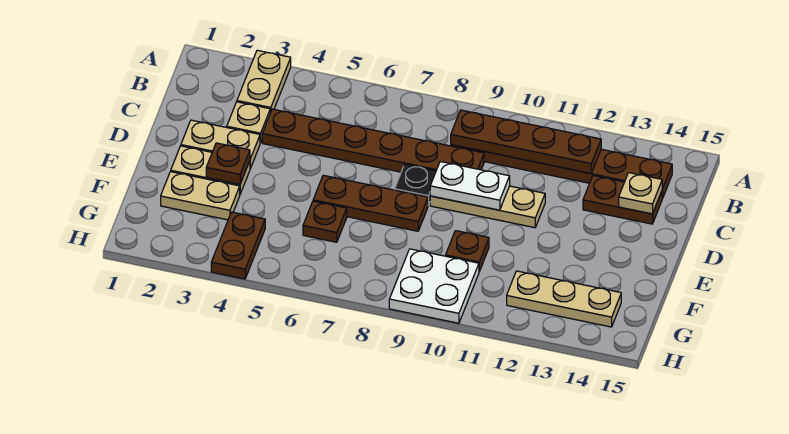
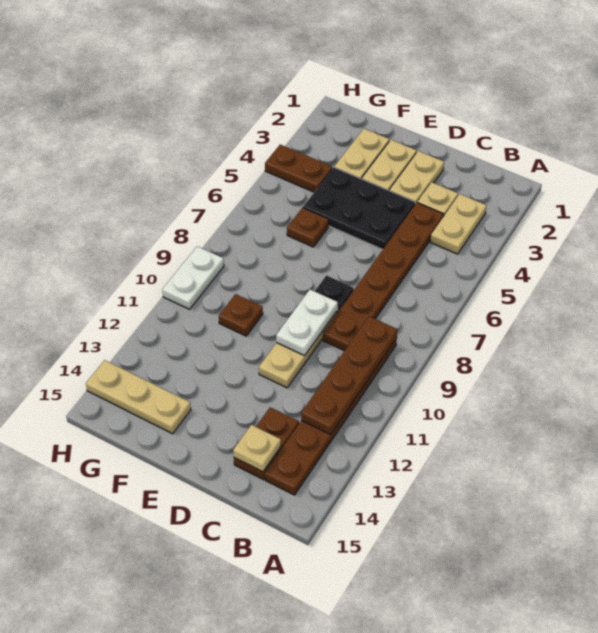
tan 1x2 plate [237,50,291,113] -> tan 1x2 plate turned to [430,194,487,254]
none -> black 2x3 plate [303,167,415,250]
brown 1x1 plate [206,143,250,184] -> none
brown 1x3 plate [313,175,428,231] -> none
white 2x2 plate [389,249,479,323] -> white 1x2 plate [162,246,224,309]
tan 1x3 plate [507,271,621,327] -> tan 1x3 plate turned to [86,360,191,434]

